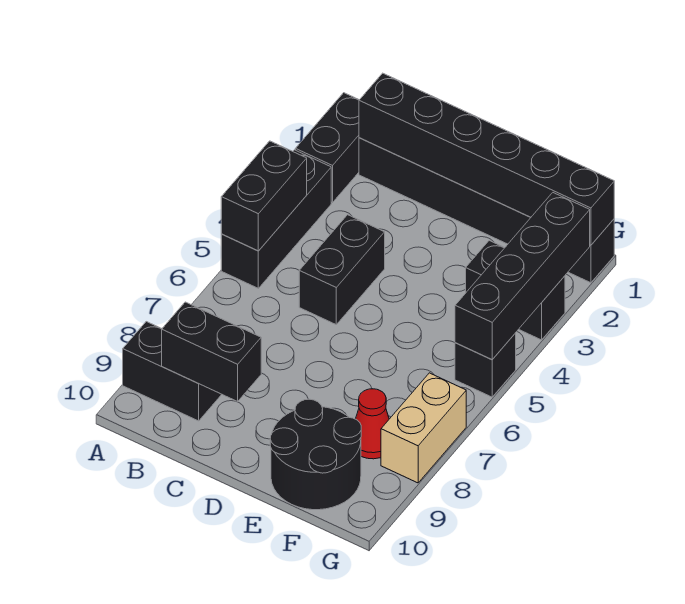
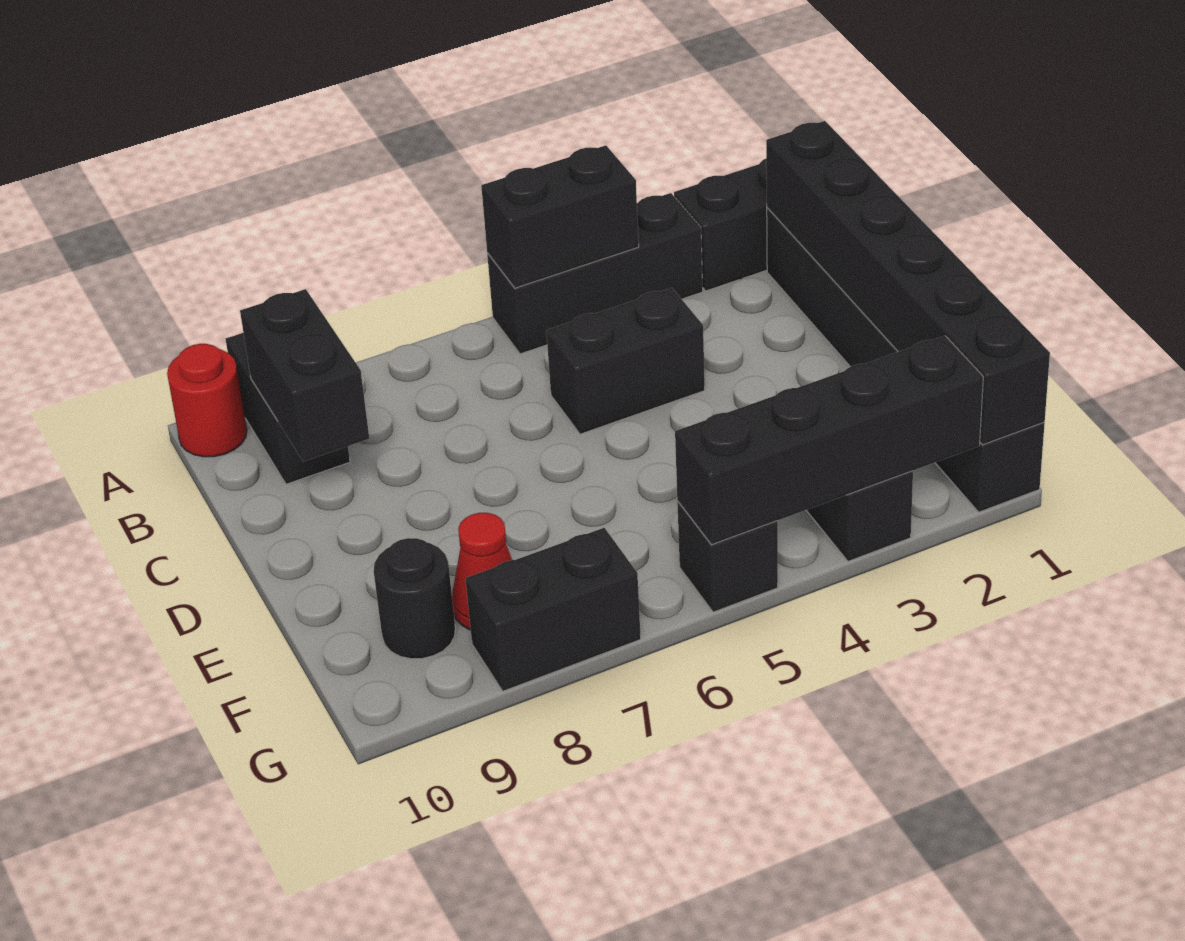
none -> red 1x1 round brick [167,344,247,457]
black 2x2 round brick [270,399,361,510] -> black 1x1 round brick [374,538,455,659]
tan 1x2 brick [381,373,466,483] -> black 1x2 brick [465,528,641,691]

